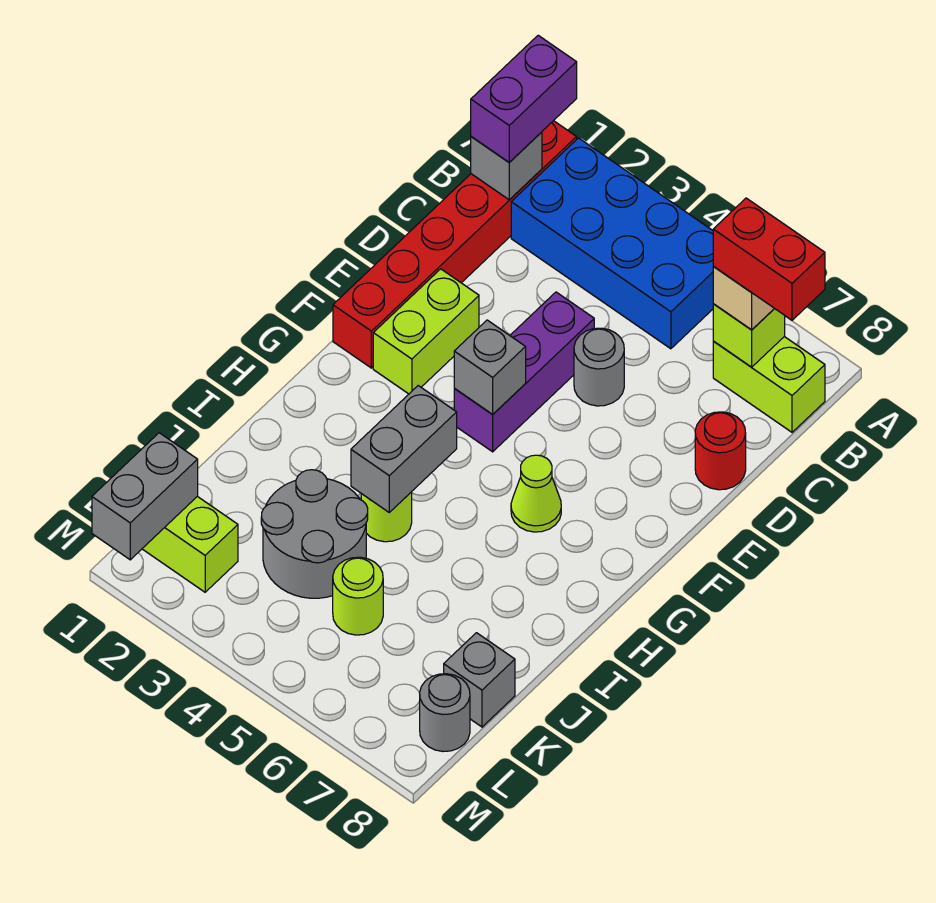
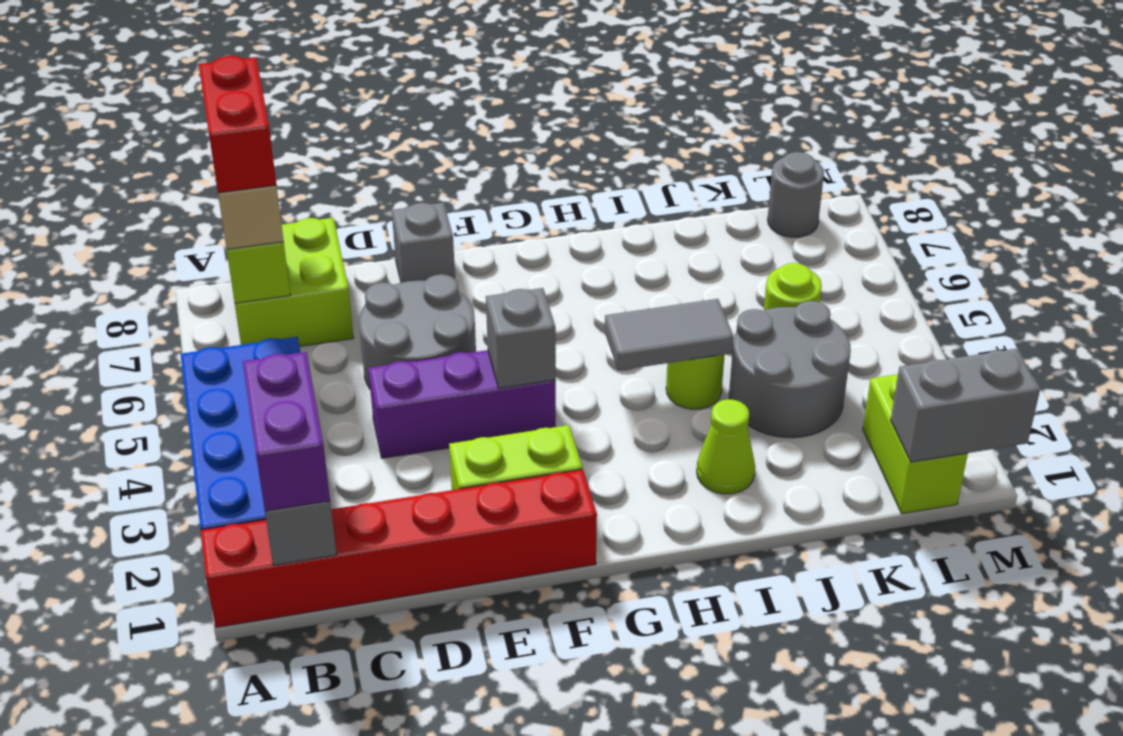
purple 1x2 brick [471,35,577,162] -> purple 1x2 brick turned to [243,352,330,511]
lime 1x2 brick [713,337,825,432] -> lime 2x2 brick [235,218,353,346]
grey 1x1 round brick [574,328,624,406] -> grey 2x2 round brick [359,274,476,389]
red 1x1 round brick [695,412,746,490] -> none
lime 1x1 cone [511,455,561,532] -> lime 1x1 cone moved to [697,399,755,494]
grey 1x2 brick [351,386,457,512] -> grey 1x2 tile [605,299,734,371]
grey 1x1 brick [444,633,515,727] -> grey 1x1 brick moved to [392,203,455,283]

